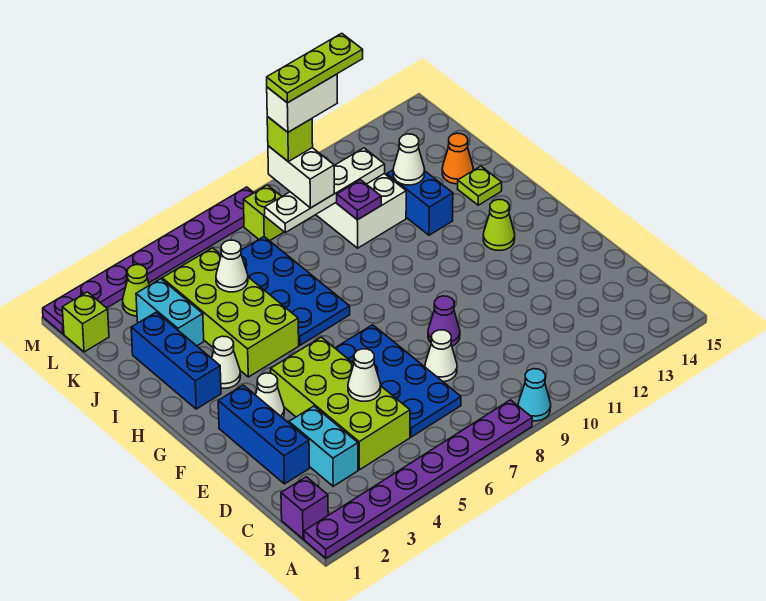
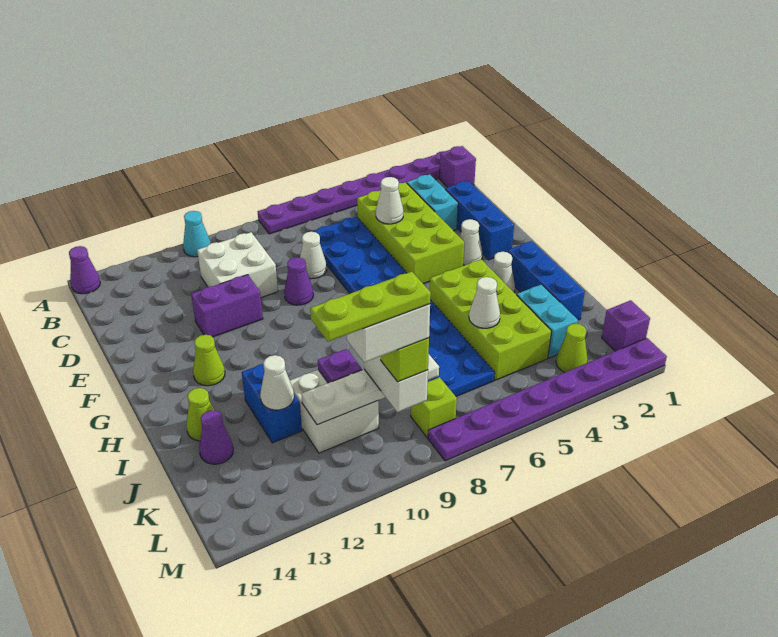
cyan 1x1 cone [518,369,551,421] -> cyan 1x1 cone moved to [183,211,211,257]
none -> purple 1x1 cone [69,246,100,294]
none -> white 2x2 brick [197,232,278,298]
none -> purple 1x2 brick [191,275,263,337]
lime 1x1 plate [458,166,502,205] -> lime 1x1 cone [186,388,214,441]
orange 1x1 cone [442,133,473,184] -> purple 1x1 cone [199,410,233,464]
lime 1x1 brick [62,292,109,352] -> purple 1x1 brick [602,300,650,351]

